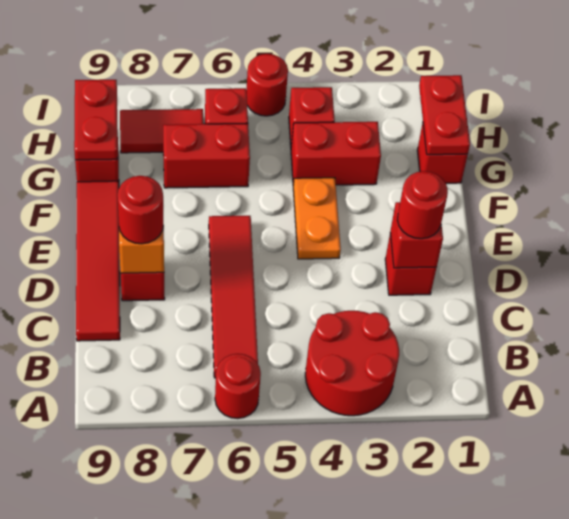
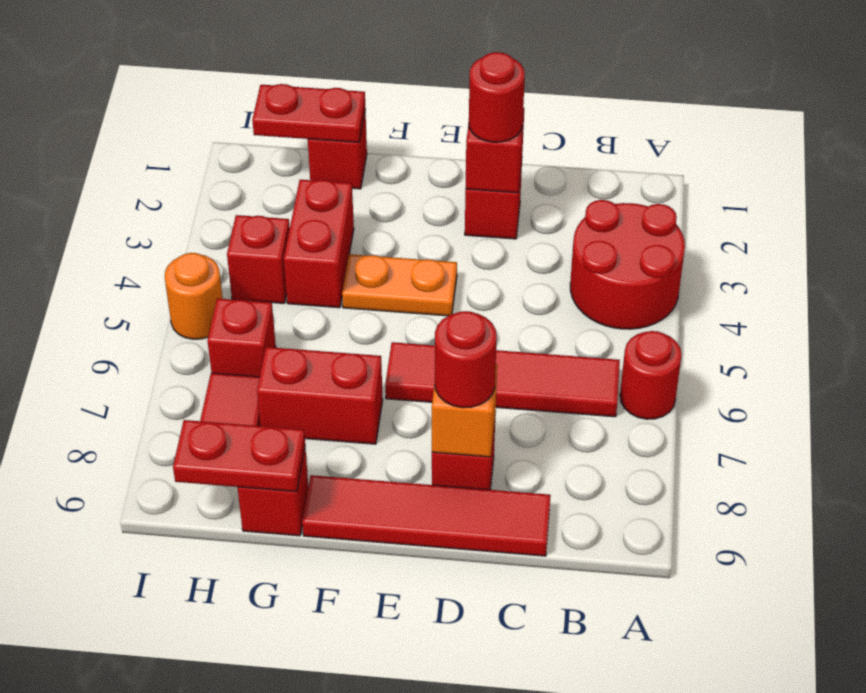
red 1x2 brick [163,123,250,188] -> red 1x2 brick turned to [257,347,383,444]
red 1x1 round brick [247,54,288,116] -> orange 1x1 round brick [165,253,223,339]

